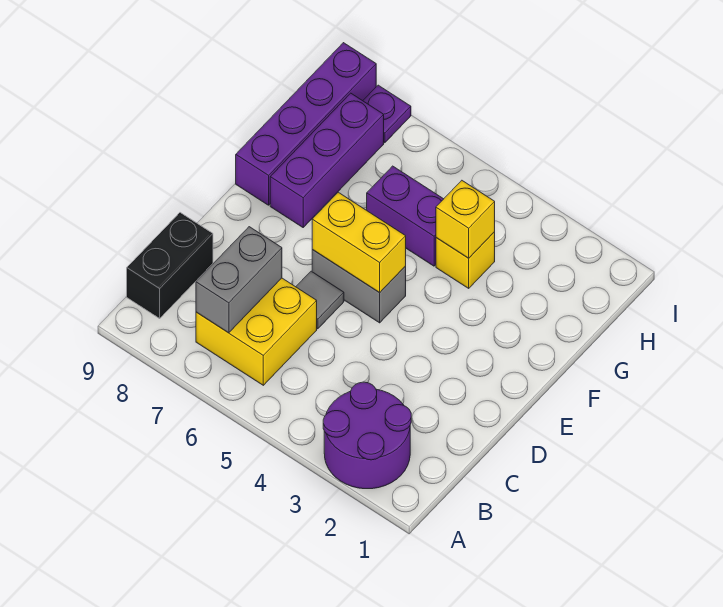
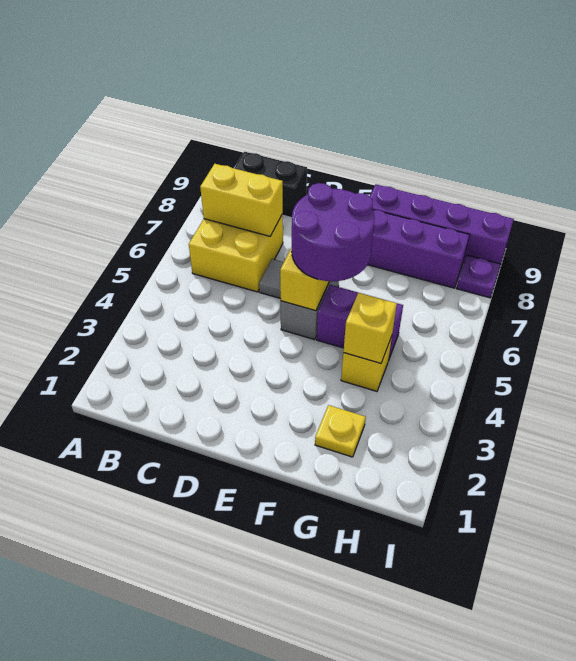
purple 2x2 round brick [323,382,411,489] -> purple 2x2 round brick moved to [292,183,375,281]
grey 1x2 brick [196,227,282,333] -> yellow 1x2 brick [200,164,283,236]
none -> yellow 1x1 plate [315,405,366,457]
purple 1x2 brick [367,166,443,266] -> purple 1x2 brick turned to [317,285,403,361]

